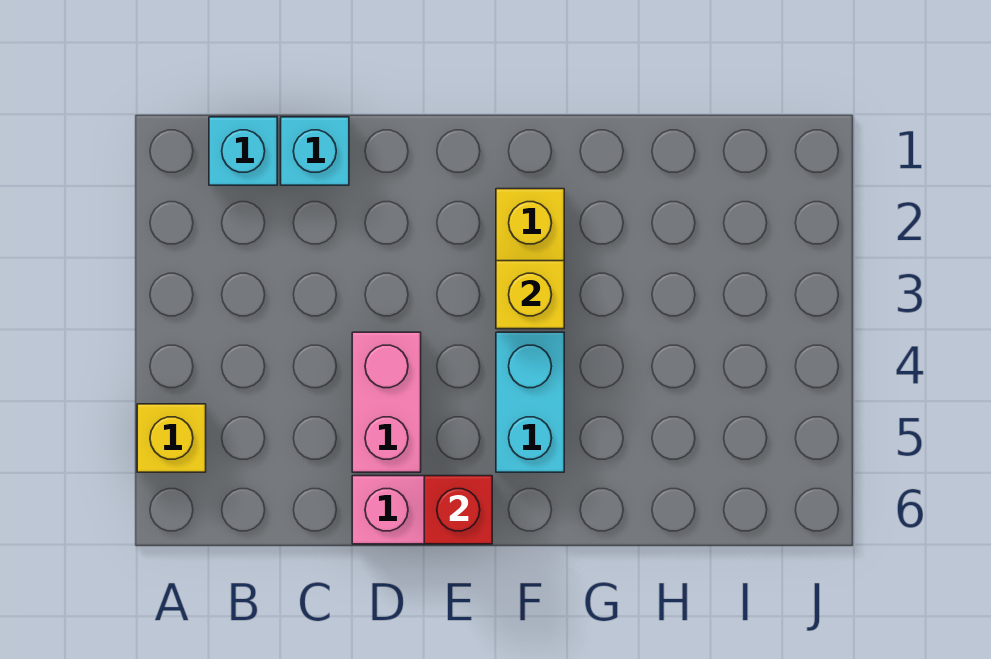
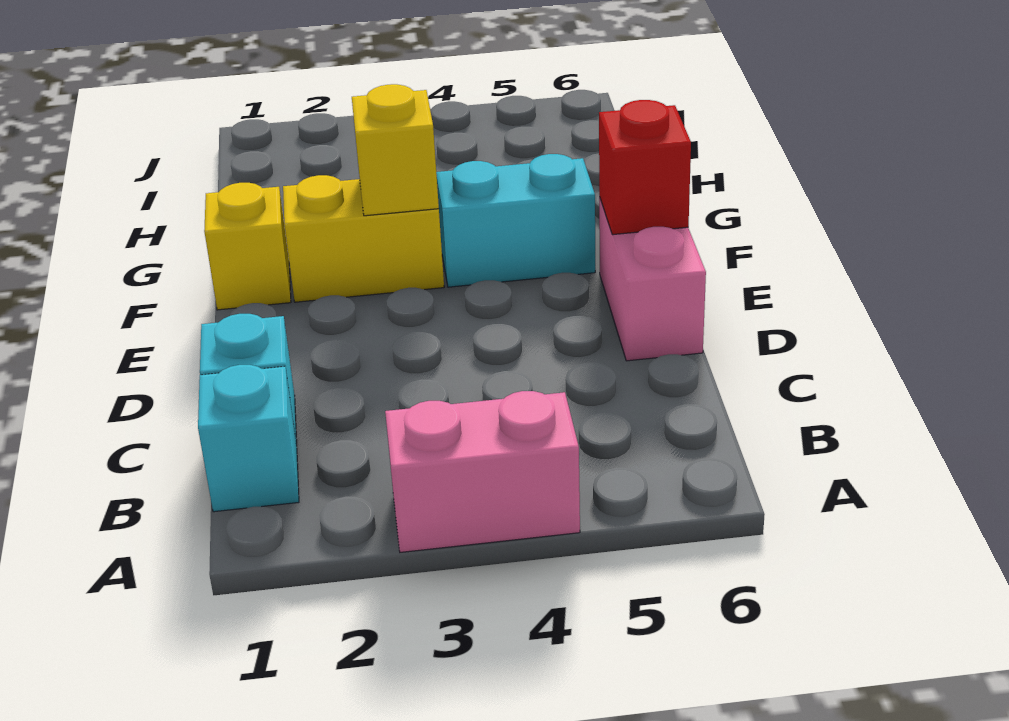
yellow 1x1 brick [137,404,206,472] -> yellow 1x1 brick moved to [204,183,291,310]
pink 1x2 brick [352,332,421,472] -> pink 1x2 brick moved to [385,391,580,552]

